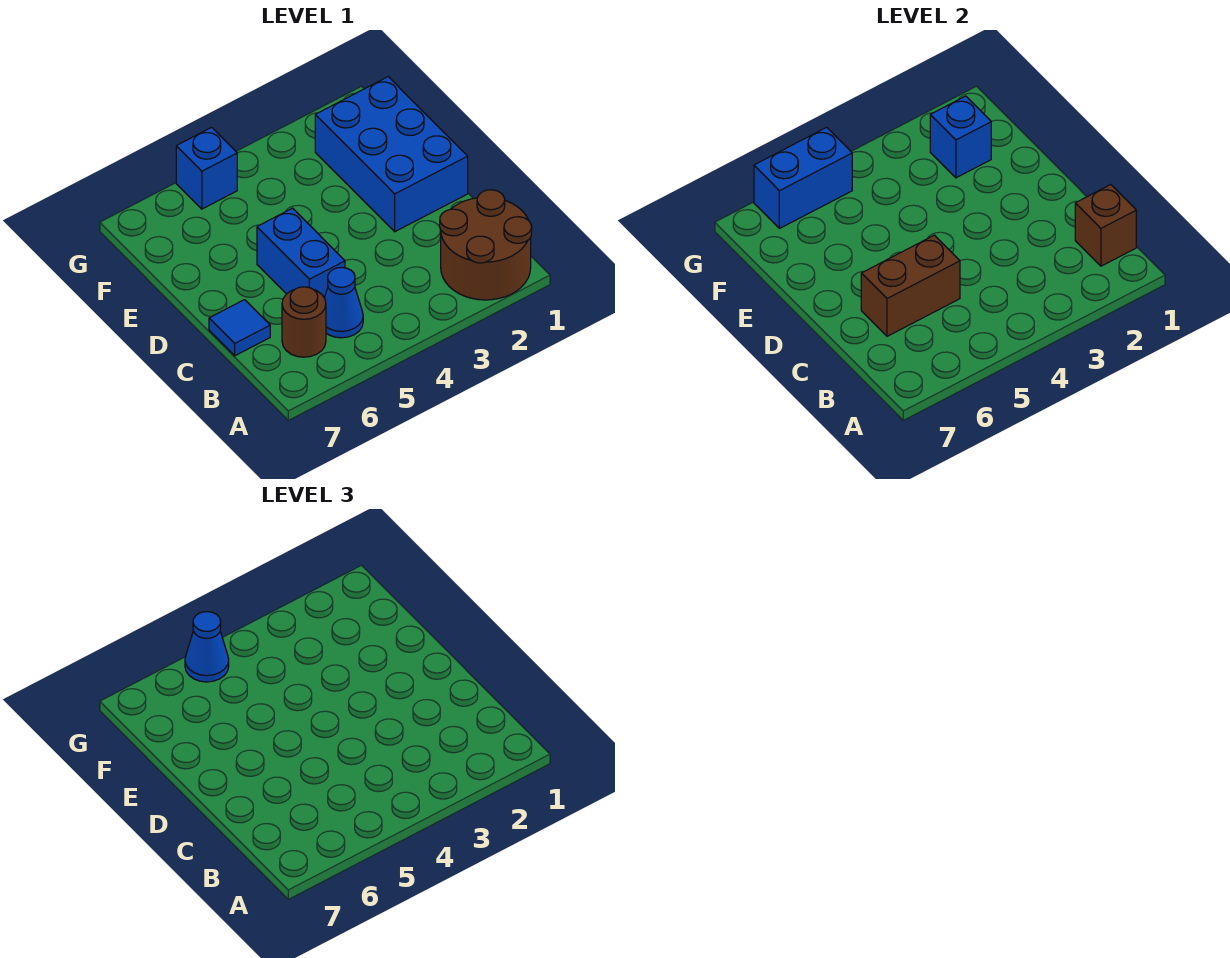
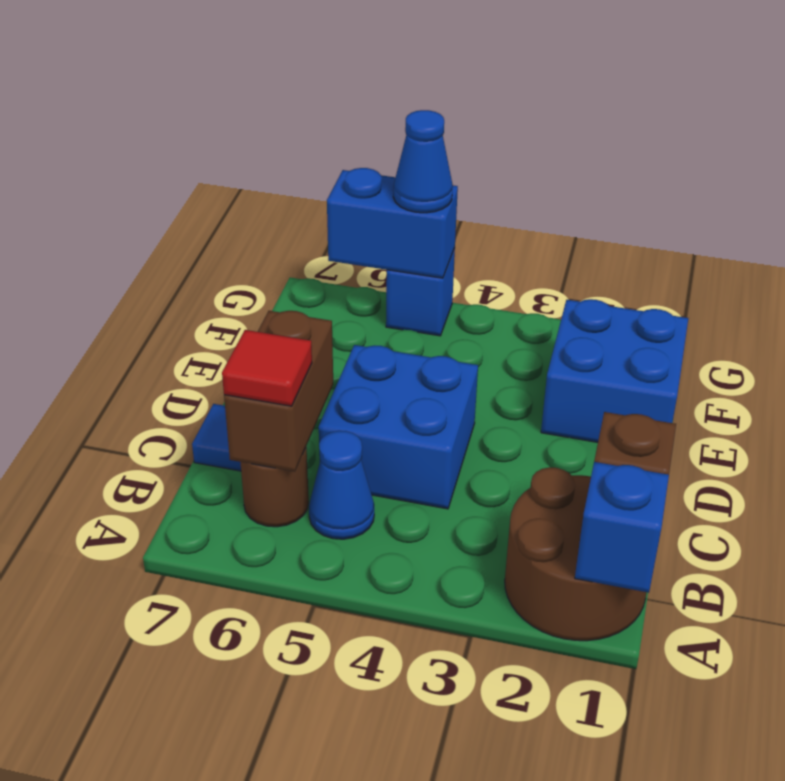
none -> red 1x1 tile [222,330,312,406]
blue 1x2 brick [257,208,345,298] -> blue 2x2 brick [319,345,478,509]
brown 1x2 brick [861,235,960,336] -> brown 1x2 brick turned to [224,311,333,472]
blue 2x3 brick [315,77,468,232] -> blue 2x2 brick [541,299,688,442]
blue 1x1 brick [930,96,991,178] -> blue 1x1 brick moved to [575,462,669,593]

